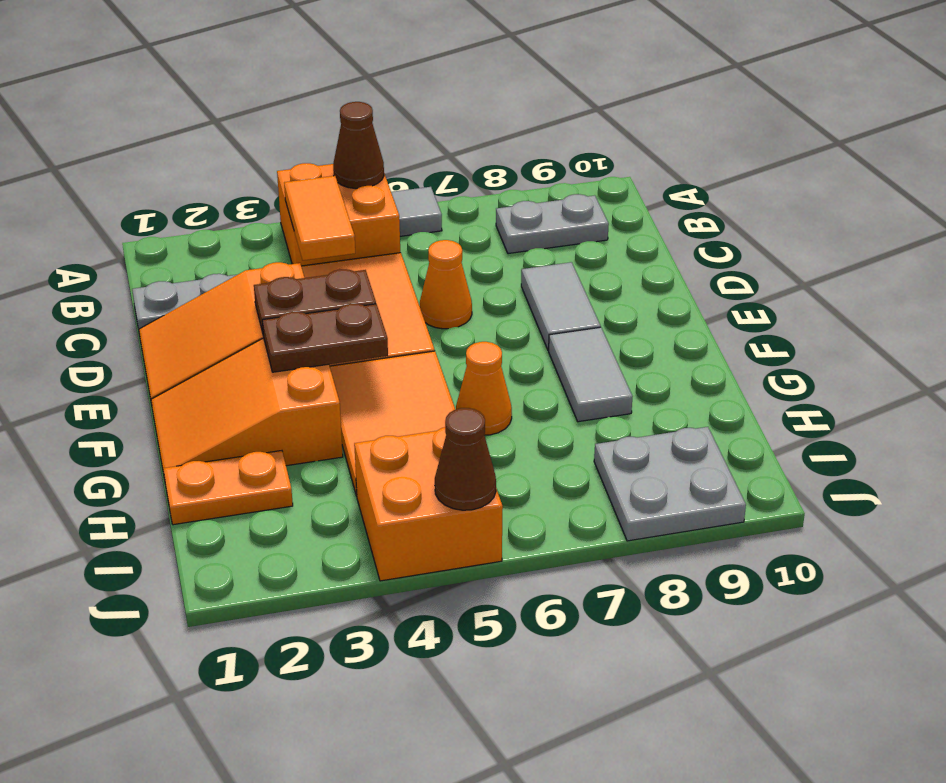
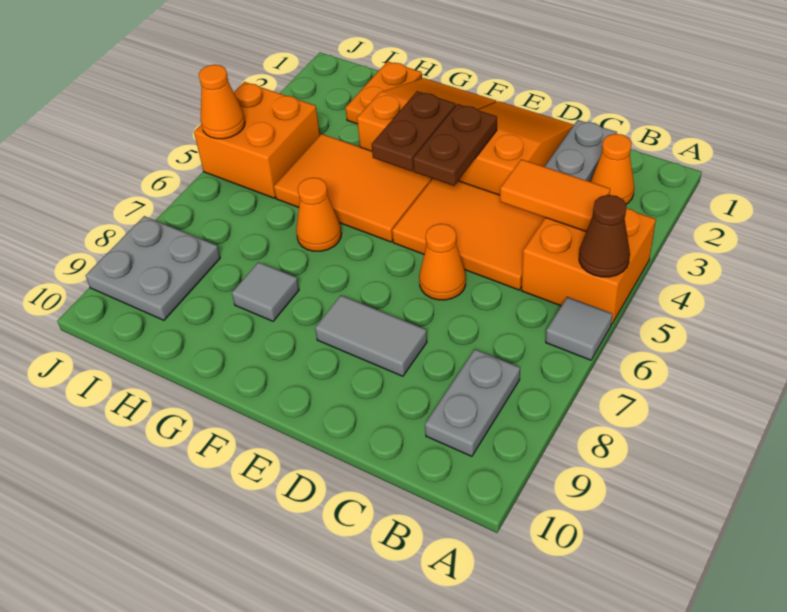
none -> orange 1x1 cone [591,134,634,204]
grey 1x2 tile [549,327,633,422] -> grey 1x1 tile [232,262,299,321]
brown 1x1 cone [435,408,496,510] -> orange 1x1 cone [199,65,245,139]

